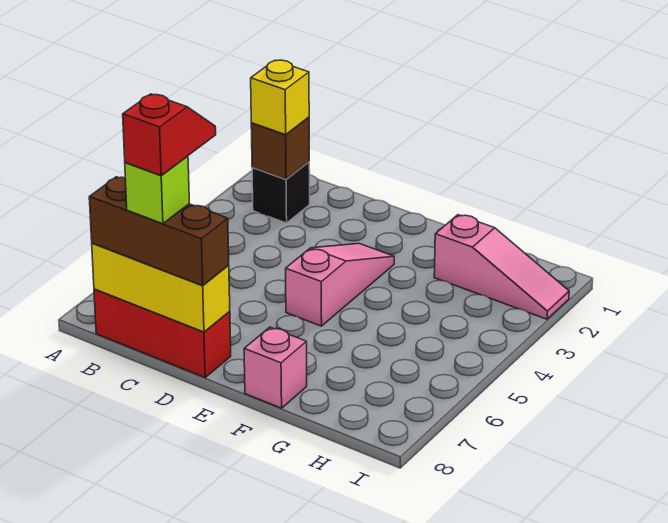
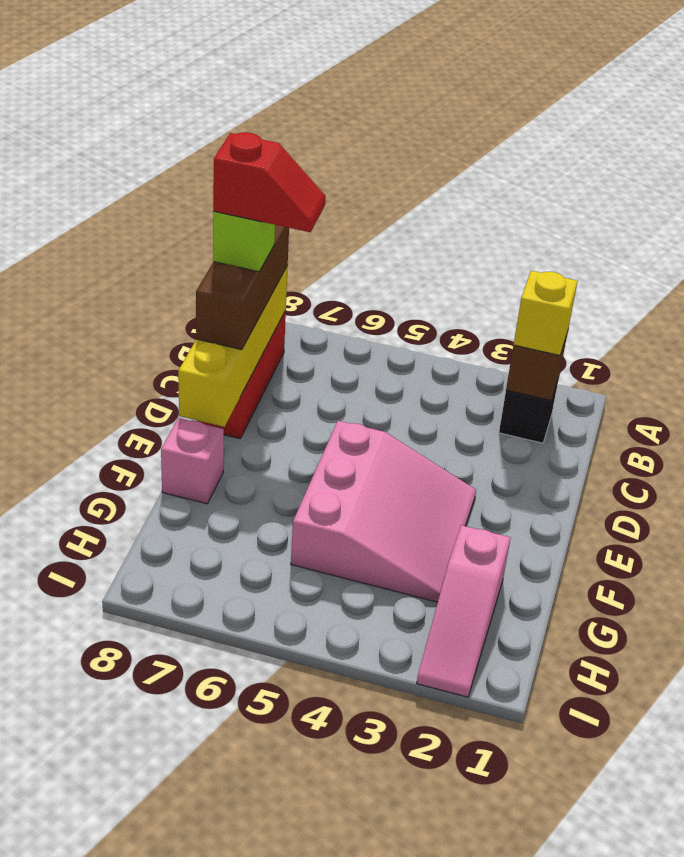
yellow 1x3 brick [92,243,230,332] -> yellow 1x4 brick [178,266,288,427]
pink 1x3 slope [286,244,394,326] -> pink 3x3 slope [291,421,476,602]

